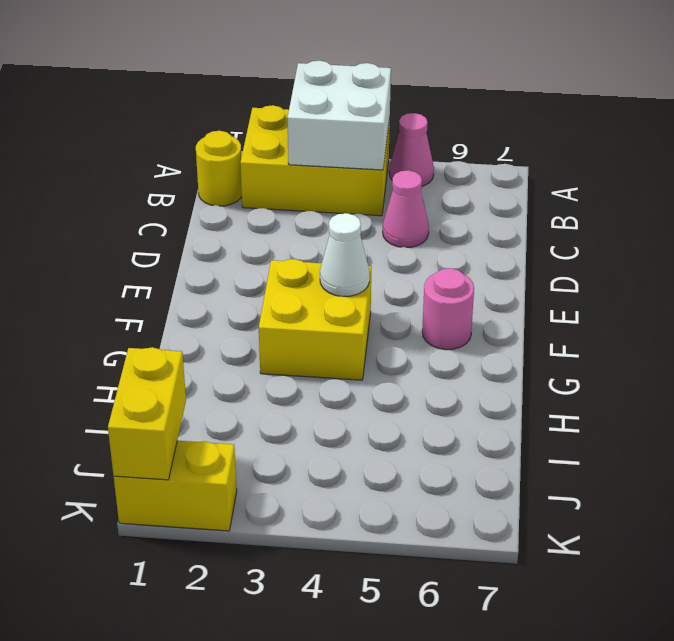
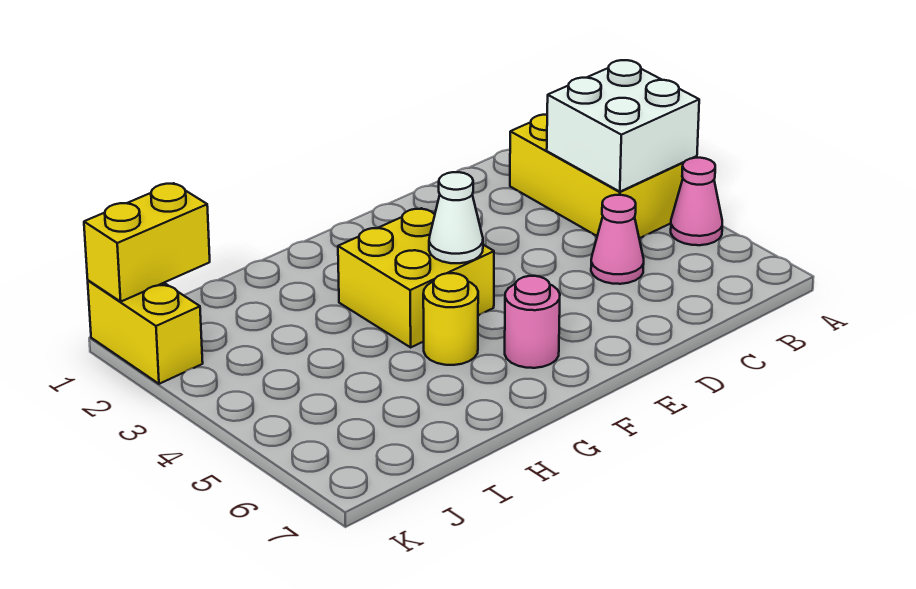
yellow 1x1 round brick [196,131,242,206] -> yellow 1x1 round brick moved to [423,273,478,365]

